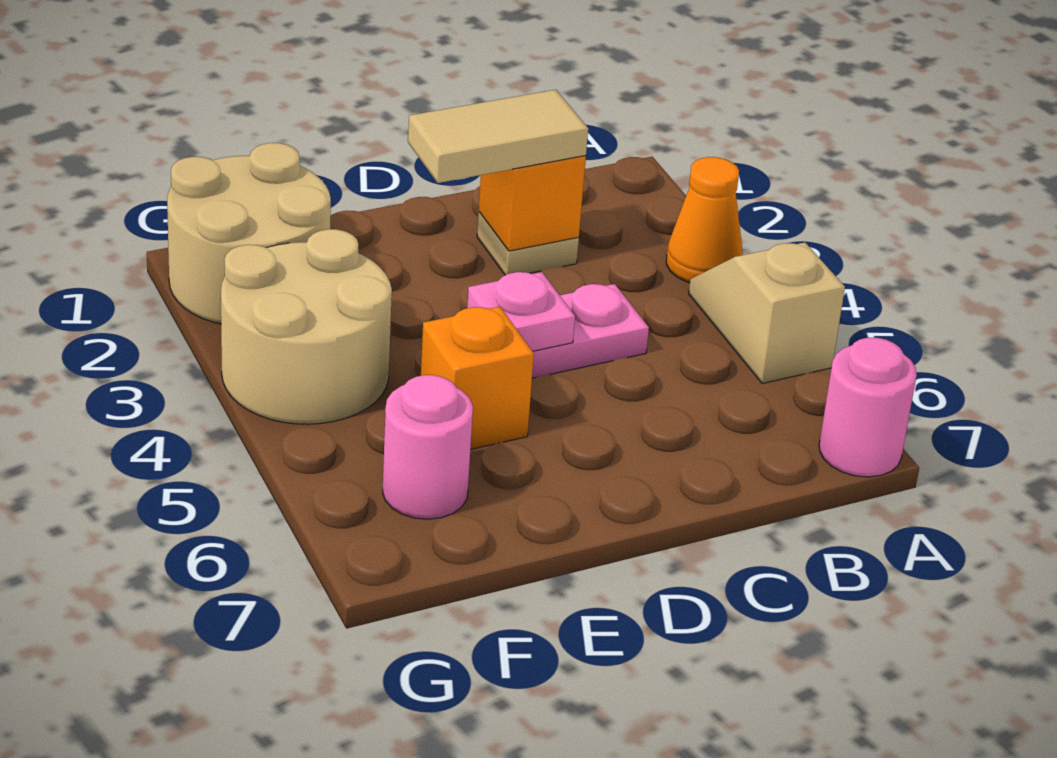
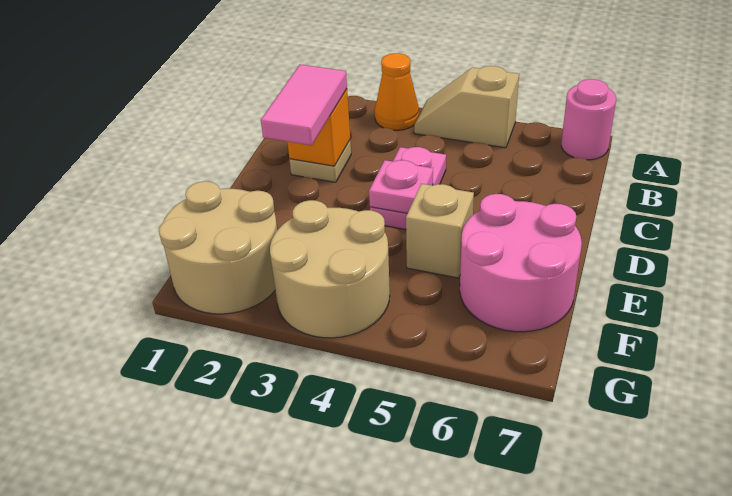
tan 1x2 tile [408,90,588,183] -> pink 1x2 tile [261,64,347,145]
orange 1x1 brick [421,307,534,450] -> tan 1x1 brick [406,184,474,278]
pink 1x1 round brick [383,375,473,519] -> pink 2x2 round brick [460,194,582,332]

